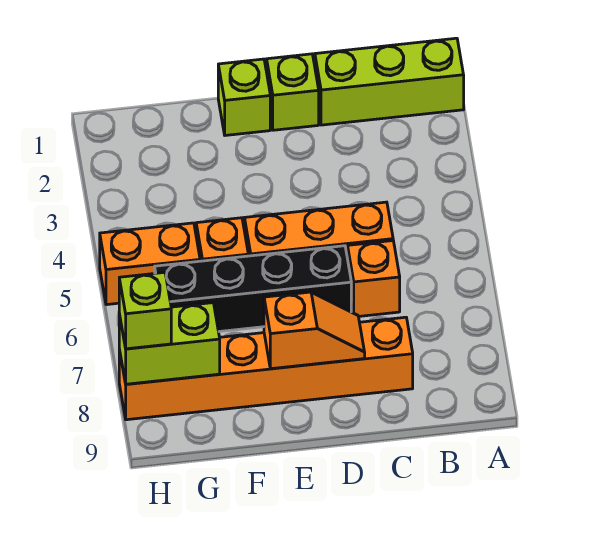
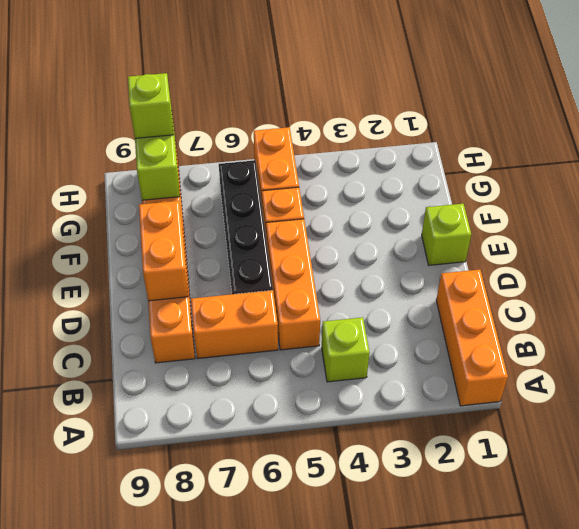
lime 1x3 brick [315,38,464,125] -> orange 1x3 brick [436,270,508,406]
orange 1x1 brick [348,241,400,317] -> orange 1x2 brick [191,290,278,359]
lime 1x1 brick [267,54,319,130] -> lime 1x1 brick moved to [322,317,370,382]
orange 1x2 slope [264,292,365,369] -> orange 1x2 brick [139,201,189,301]

